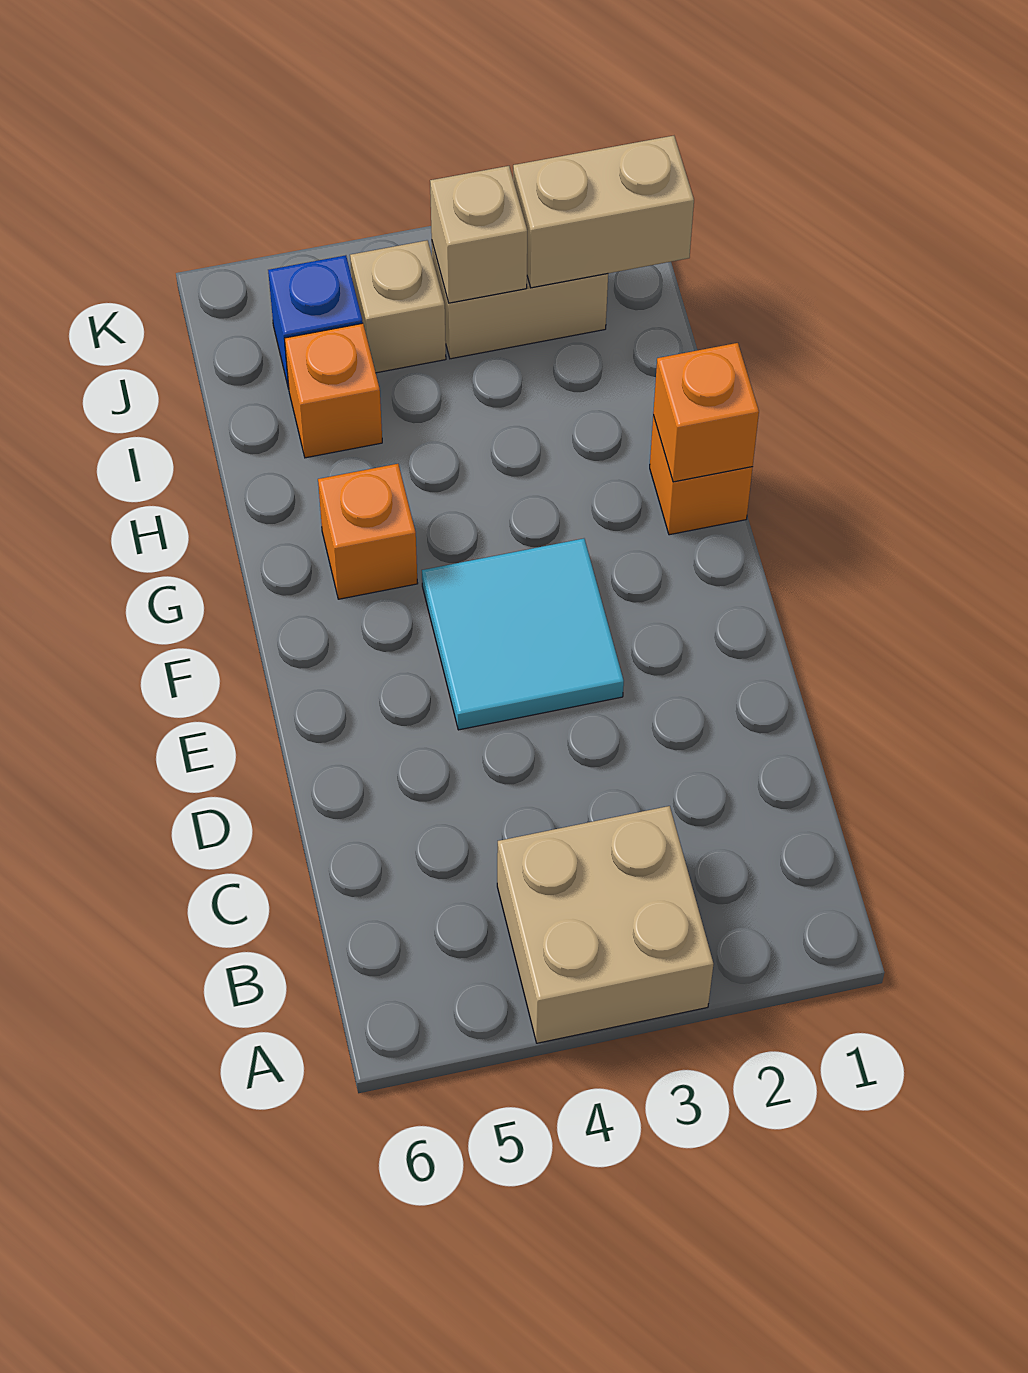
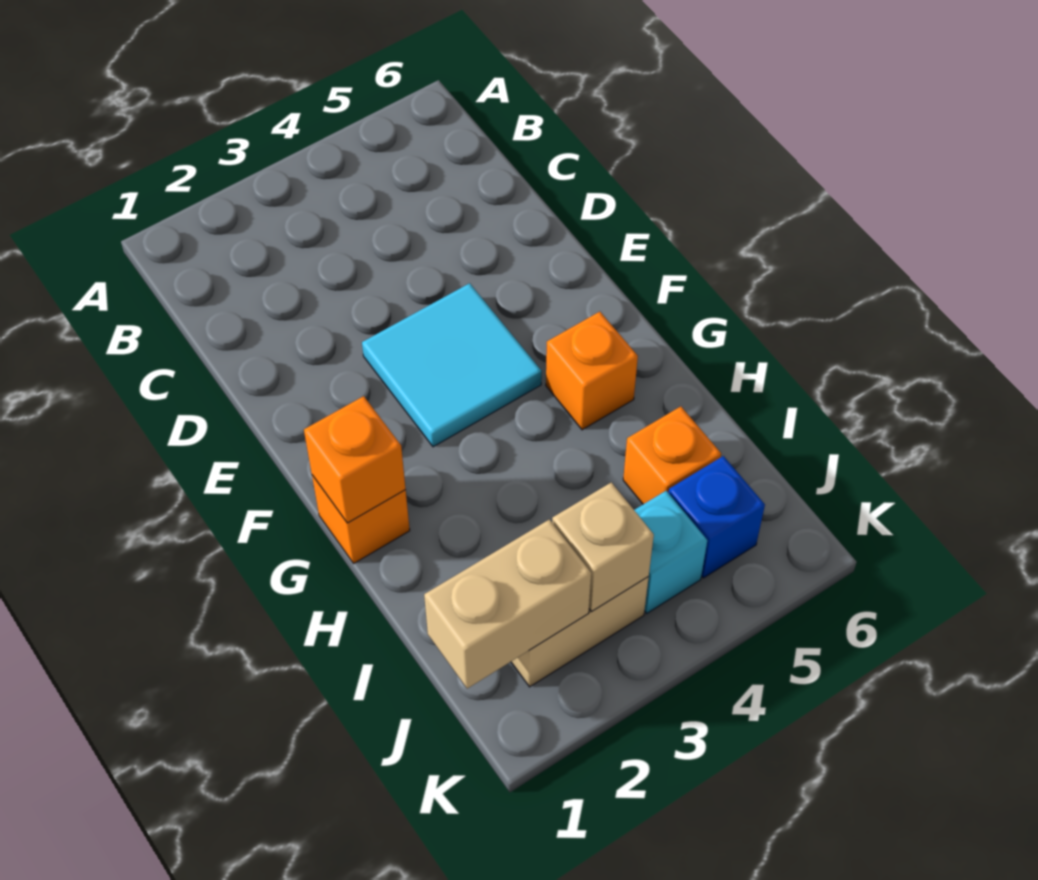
tan 2x2 brick [497,806,713,1043] -> none
tan 1x1 brick [350,240,446,373] -> cyan 1x1 brick [634,491,707,613]

